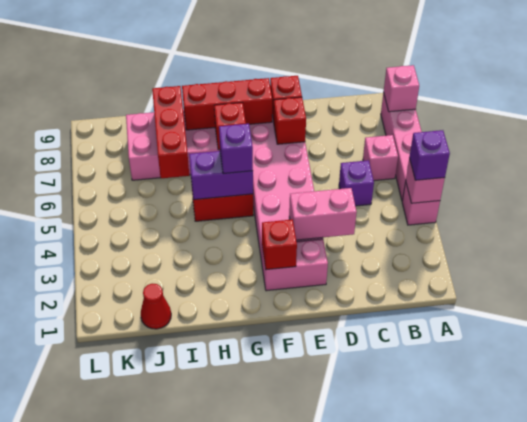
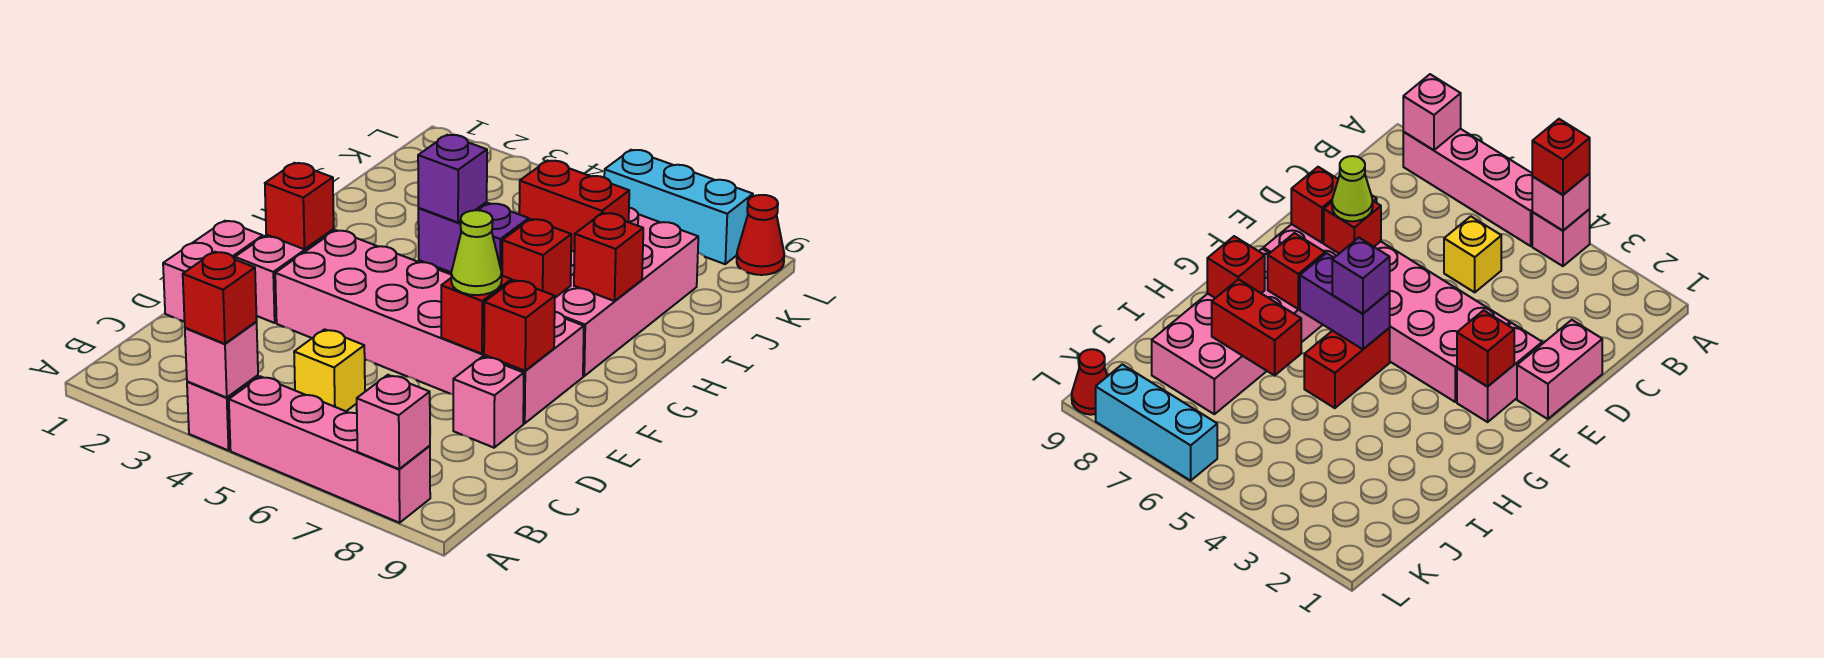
purple 1x1 brick [409,130,450,180] -> red 1x1 brick [183,252,257,344]
pink 1x1 brick [363,135,398,181] -> pink 1x1 brick moved to [453,357,524,448]
purple 1x1 brick [339,160,374,206] -> yellow 1x1 brick [294,329,365,411]
pink 1x2 brick [289,188,357,240] -> pink 1x2 brick moved to [163,221,263,322]
none -> lime 1x1 cone [451,210,502,295]
red 1x3 brick [182,78,272,130] -> red 1x1 brick [574,213,643,301]
purple 1x2 brick [189,151,253,200] -> purple 1x2 brick turned to [418,202,529,272]
red 1x3 brick [152,86,189,178] -> red 1x2 brick [519,161,629,251]
red 1x1 cone [141,284,171,329] -> red 1x1 cone moved to [737,195,784,275]
none -> cyan 1x3 brick [604,150,753,264]

